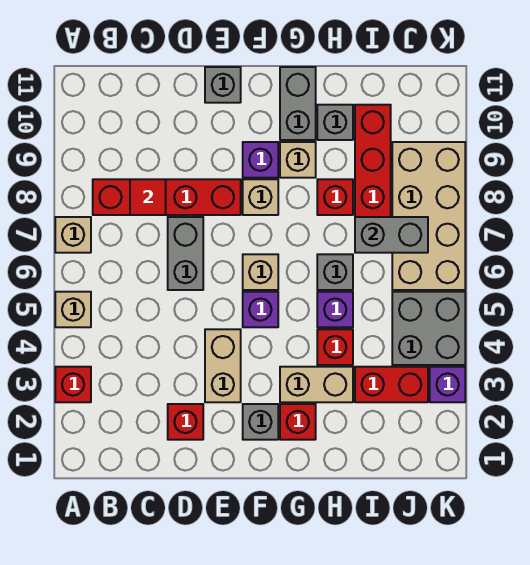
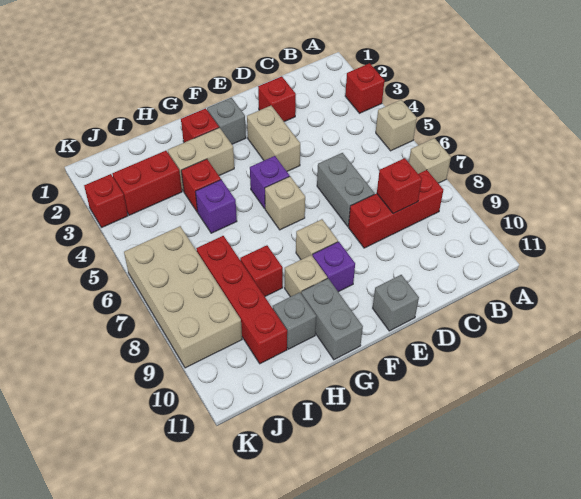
red 1x4 brick [93,179,241,215] -> red 1x3 brick [349,170,443,248]
red 1x1 tile [130,179,166,215] -> red 1x1 brick [377,158,422,214]
grey 1x1 brick [317,254,353,290] -> none
grey 1x2 brick [355,217,428,253] -> none
grey 2x2 brick [392,292,465,365] -> none
purple 1x1 brick [430,367,465,402] -> red 1x1 brick [84,174,128,228]

